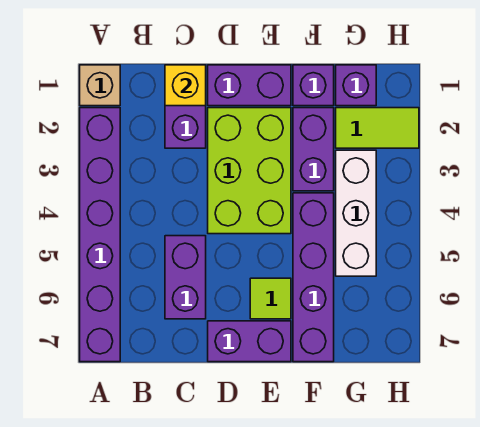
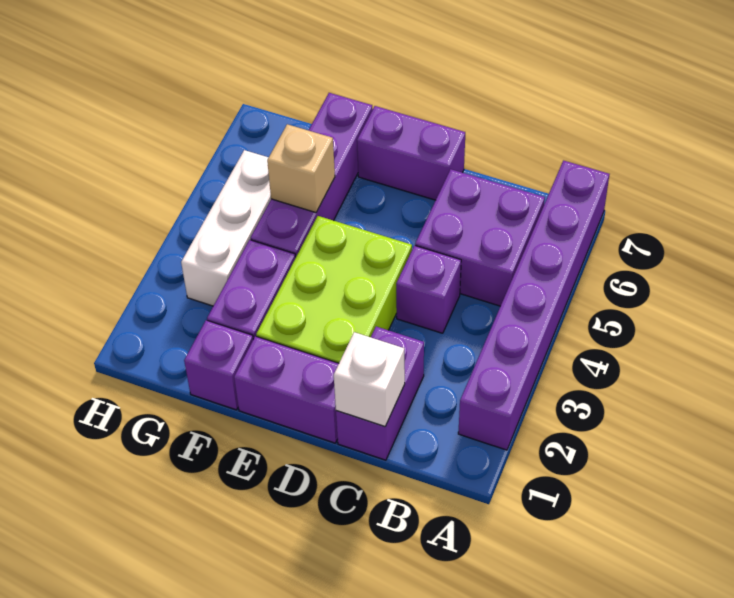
tan 1x1 brick [80,65,120,106] -> tan 1x1 brick moved to [267,124,335,213]
yellow 1x1 brick [165,65,206,106] -> white 1x1 brick [334,332,405,427]
purple 1x2 brick [165,236,206,319] -> purple 2x2 brick [415,169,545,306]
lime 1x1 tile [250,278,291,319] -> none
purple 1x1 brick [336,65,376,106] -> purple 1x1 brick moved to [396,245,461,333]
lime 1x2 tile [336,108,419,148] -> none

